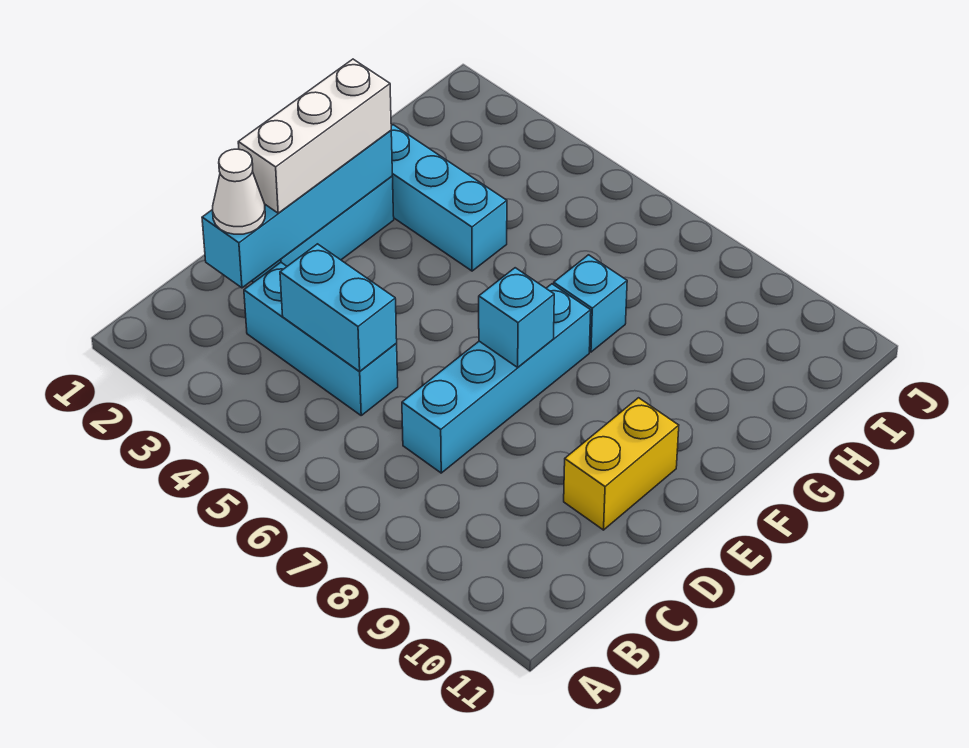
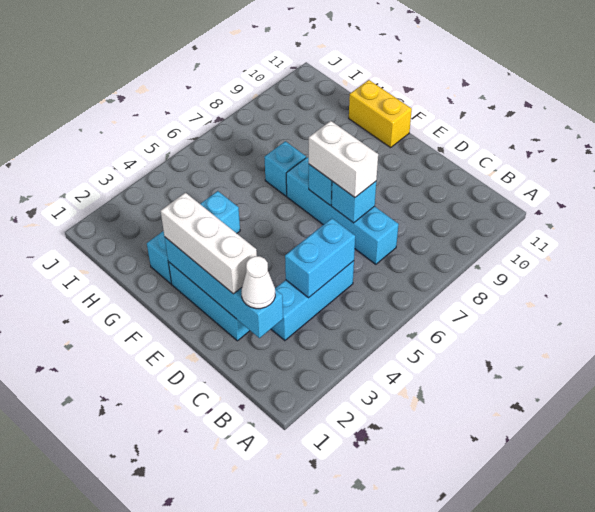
none -> cyan 1x1 brick [331,181,376,223]
none -> white 1x2 brick [309,121,378,197]
yellow 1x2 brick [564,398,679,530] -> yellow 1x2 brick moved to [349,80,412,148]

